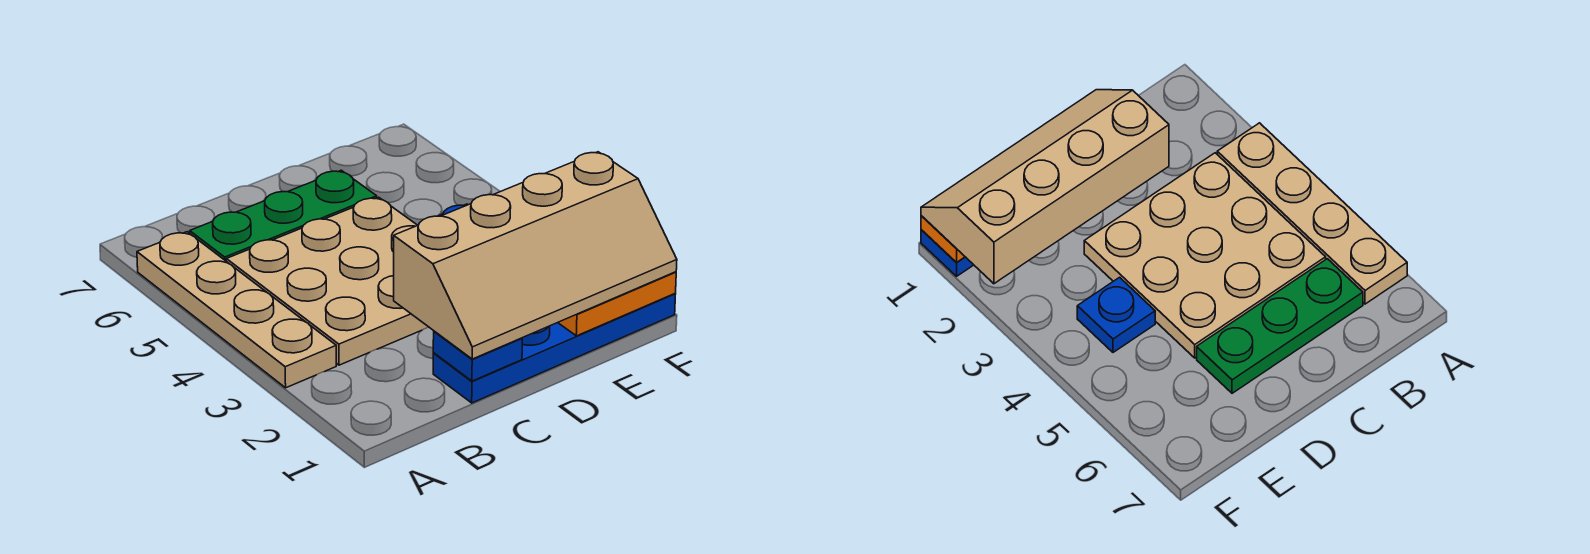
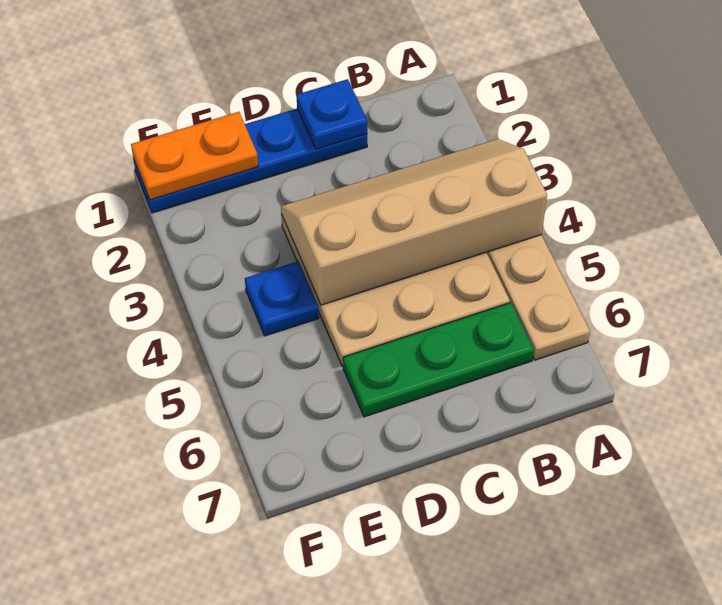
tan 2x4 slope [394,152,677,359] -> tan 2x4 slope moved to [281,139,547,305]

